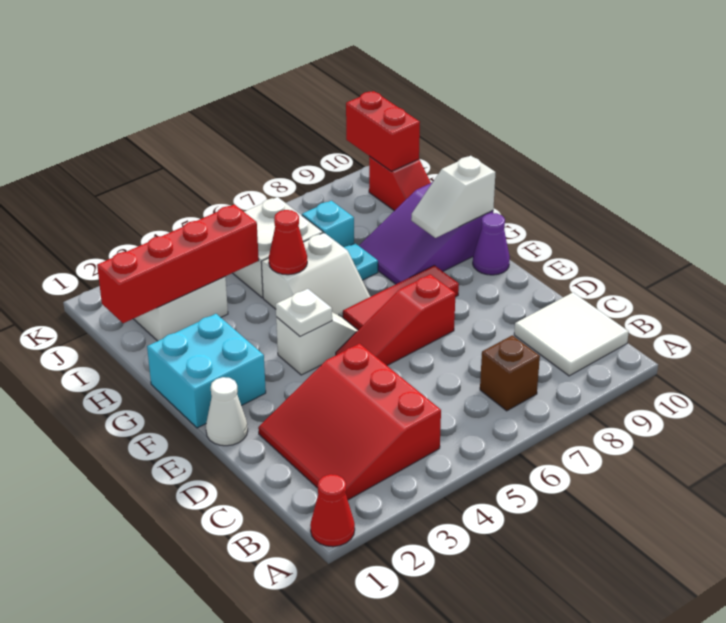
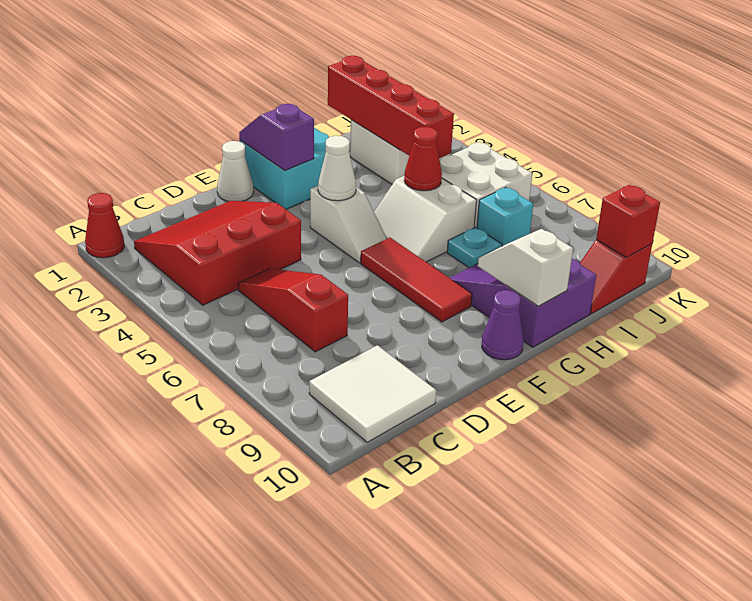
brown 1x1 brick [480,335,540,411] -> none
red 1x3 slope [336,274,456,365] -> red 1x3 slope moved to [238,269,348,352]
none -> purple 1x2 slope [239,104,314,171]
white 1x1 plate [276,289,332,336] -> white 1x1 cone [318,136,356,201]
red 1x2 brick [346,91,420,171] -> red 1x1 brick [596,185,660,258]

